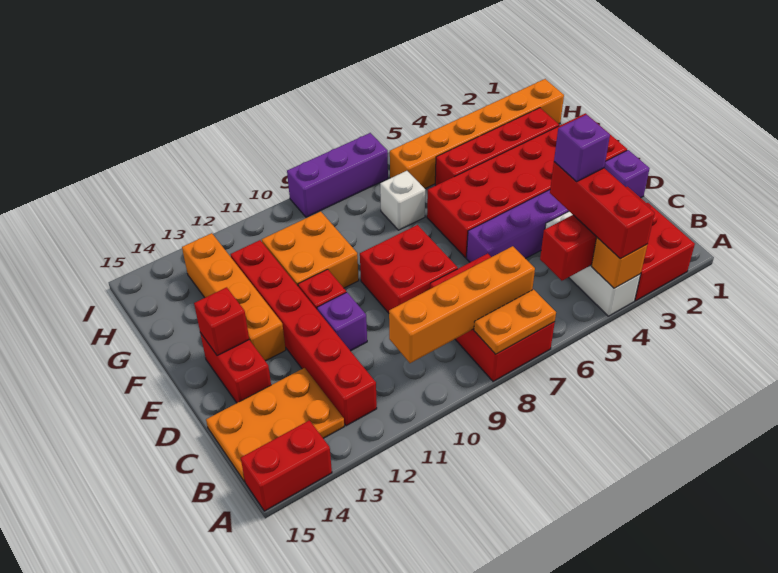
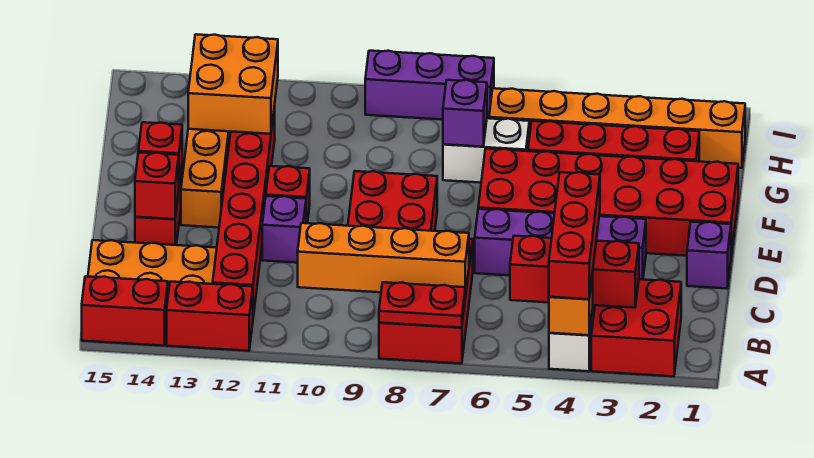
orange 1x2 plate [474,289,556,354] -> red 1x2 plate [379,282,465,328]
none -> red 1x2 brick [167,282,253,351]
purple 1x1 brick [554,114,610,181] -> purple 1x1 brick moved to [443,80,487,147]
none -> red 1x1 brick [135,152,179,219]
orange 2x2 brick [262,211,359,288] -> orange 2x2 brick moved to [188,34,278,134]
white 1x1 brick [380,171,425,230] -> white 1x2 brick [443,118,529,183]

